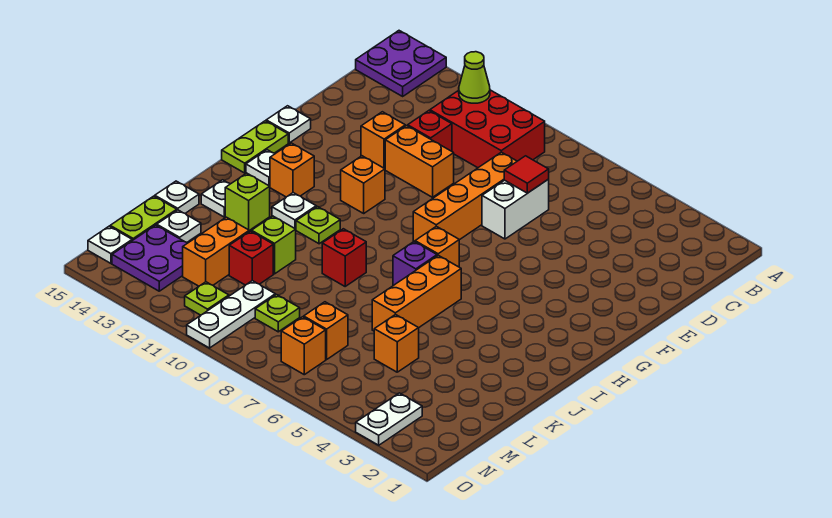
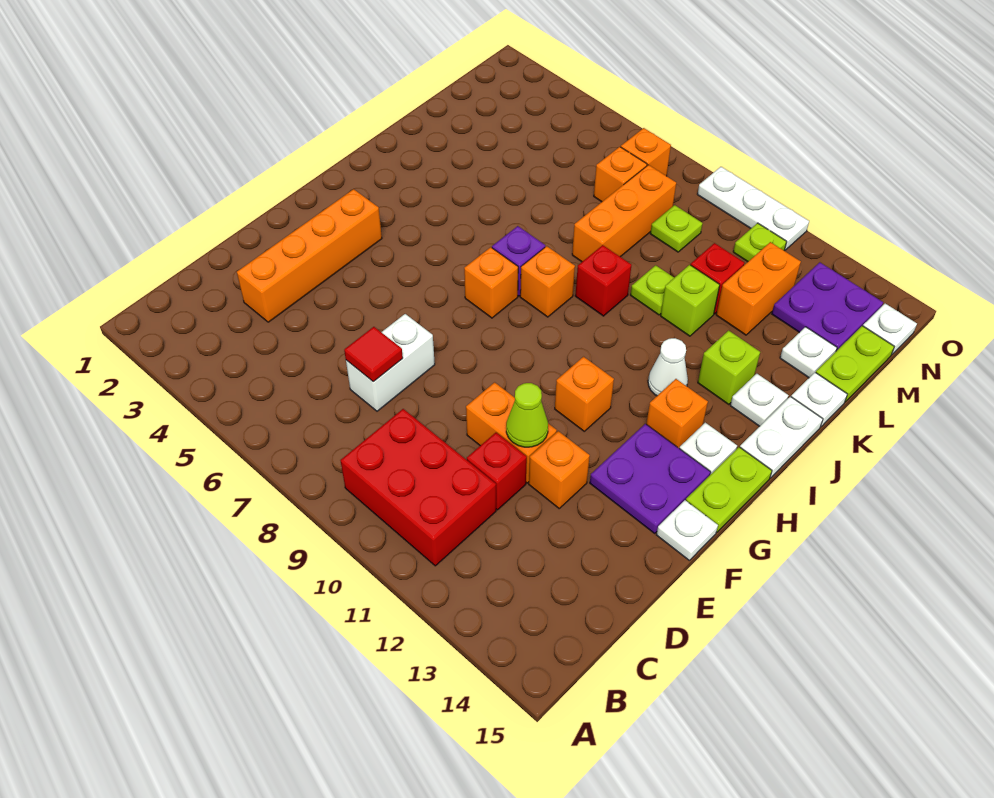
purple 2x2 plate [356,31,446,96] -> purple 2x2 plate moved to [590,424,711,534]
lime 1x1 cone [459,52,490,103] -> lime 1x1 cone moved to [506,383,548,447]
orange 1x4 brick [413,152,517,242] -> orange 1x4 brick moved to [237,189,382,322]
orange 1x3 brick [372,255,461,331] -> orange 1x3 brick moved to [572,165,676,262]
lime 1x1 plate [296,207,340,244] -> lime 1x1 plate moved to [631,265,674,315]
white 1x1 plate [272,193,316,229] -> white 1x1 cone [648,338,688,396]
orange 1x1 brick [374,314,419,372] -> orange 1x1 brick moved to [520,246,575,317]
white 1x3 plate [187,281,275,348] -> white 1x3 plate turned to [697,167,809,250]
white 1x2 plate [356,393,422,445] -> white 1x2 plate moved to [740,397,823,478]

